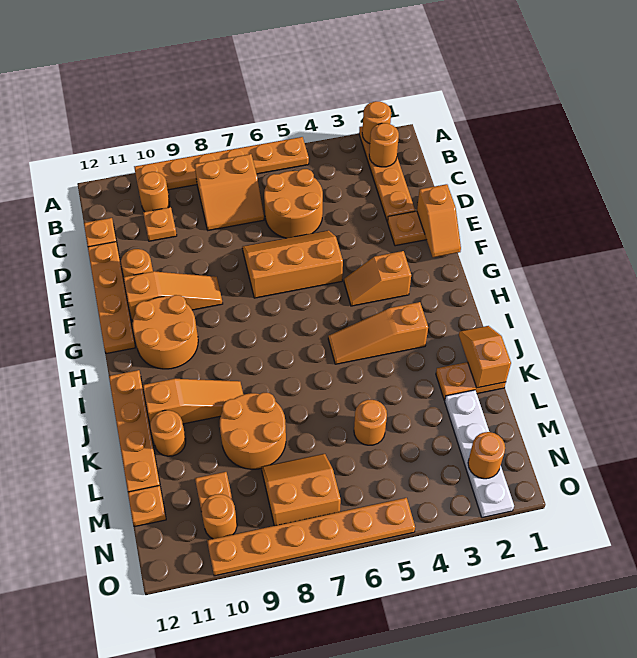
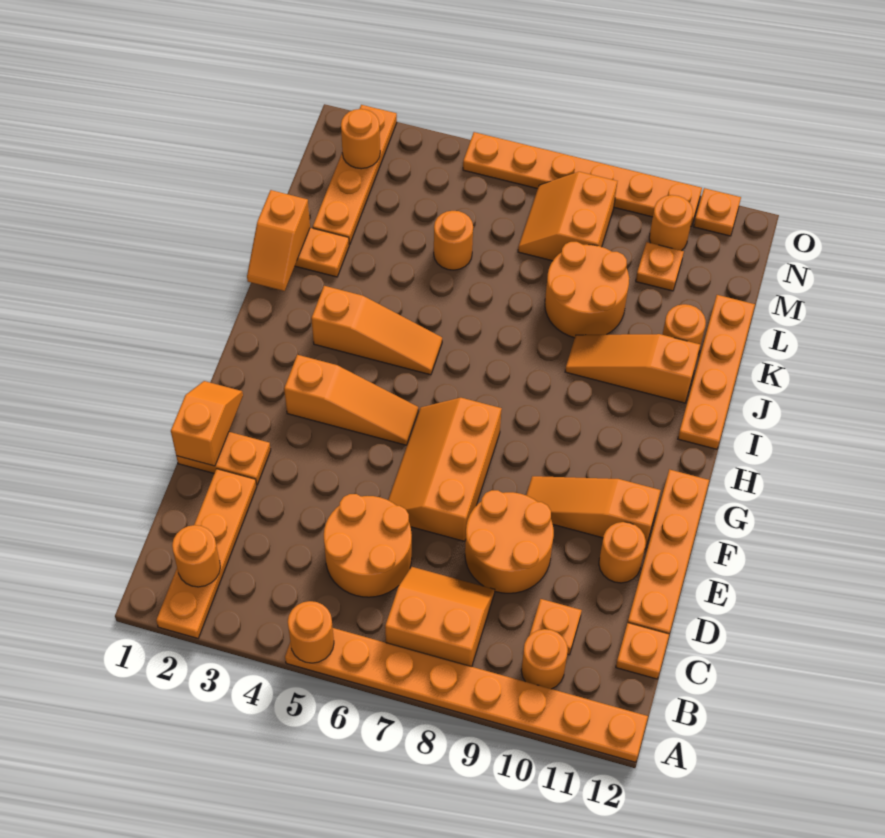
orange 1x1 round brick [362,101,391,144] -> orange 1x1 round brick moved to [288,601,334,663]
orange 1x6 plate [134,137,309,190] -> orange 1x8 plate [285,628,648,762]
orange 2x3 slope [242,230,343,298] -> orange 2x3 slope turned to [388,398,502,541]
orange 1x2 slope [344,251,411,306] -> orange 1x3 slope [284,355,418,445]
orange 2x2 round brick [132,295,198,369] -> orange 2x2 round brick moved to [465,490,554,593]
white 1x4 plate [445,390,514,518] -> orange 1x4 plate [313,105,397,245]
orange 2x2 slope [261,454,341,526] -> orange 2x2 slope turned to [518,172,618,261]
orange 1x1 plate [128,485,166,527] -> orange 1x1 plate moved to [694,188,741,236]

